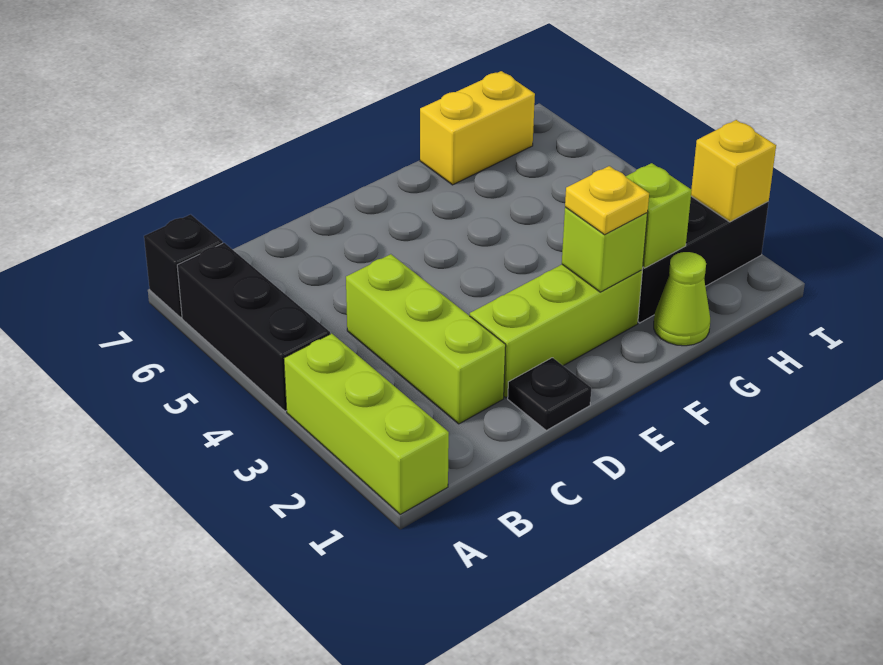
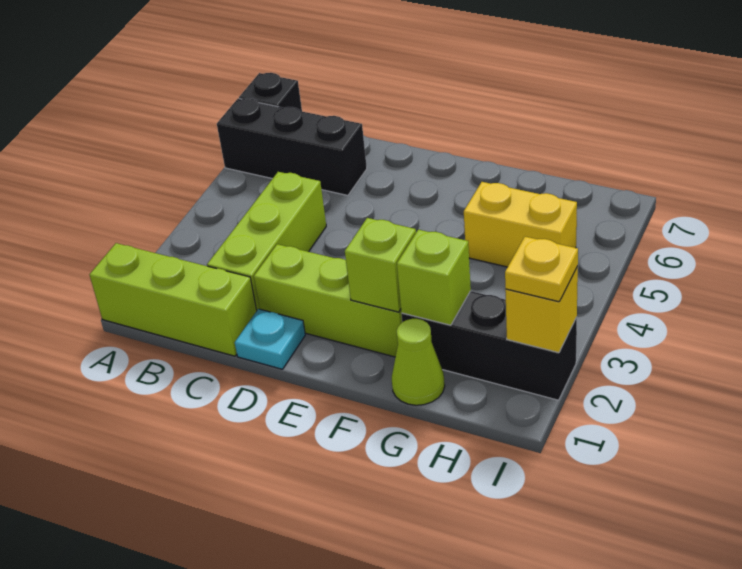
lime 1x3 brick [284,333,449,514] -> lime 1x3 brick turned to [90,243,256,356]
black 1x3 brick [177,243,330,411] -> black 1x3 brick turned to [217,99,367,196]
black 1x1 plate [508,358,591,430] -> cyan 1x1 plate [235,309,305,369]
yellow 1x1 plate [565,166,649,235] -> yellow 1x1 plate moved to [505,237,578,302]
yellow 1x2 brick [420,71,535,185] -> yellow 1x2 brick moved to [464,182,577,267]

